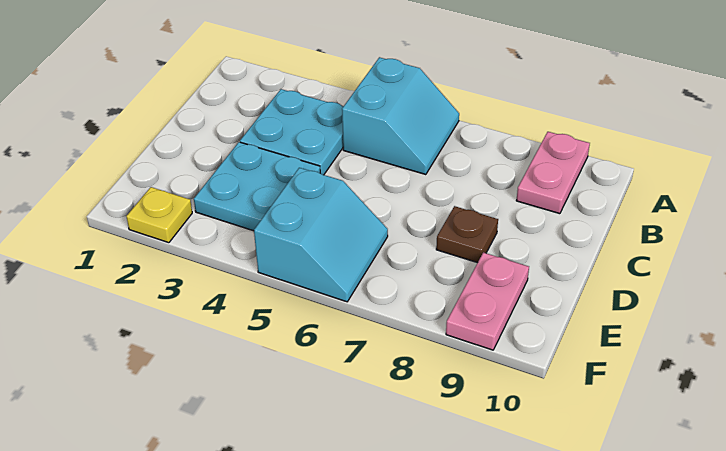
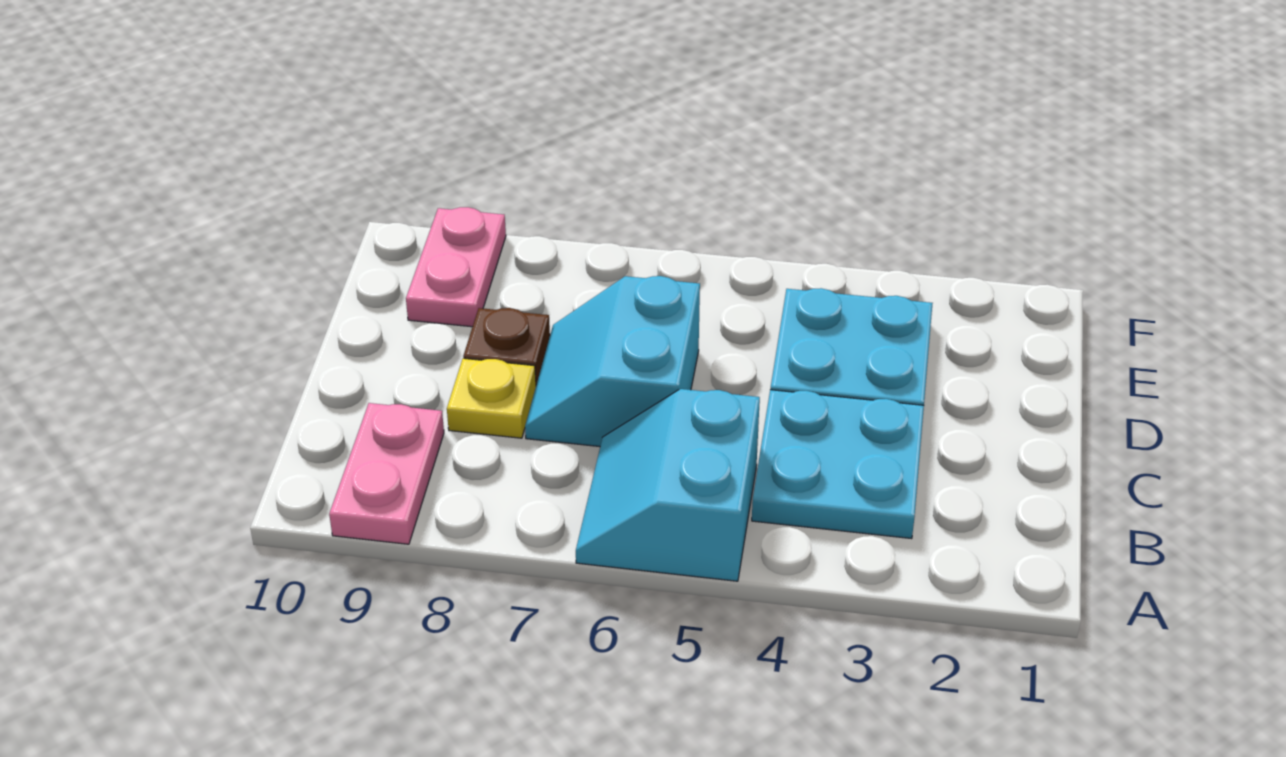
cyan 2x2 slope [254,168,388,302] -> cyan 2x2 slope moved to [525,276,700,447]
yellow 1x1 plate [126,187,192,243] -> yellow 1x1 plate moved to [447,358,536,438]

